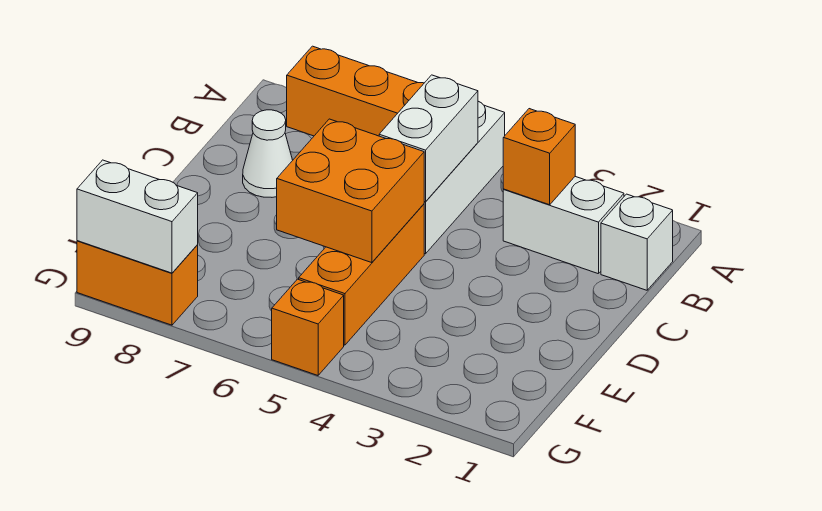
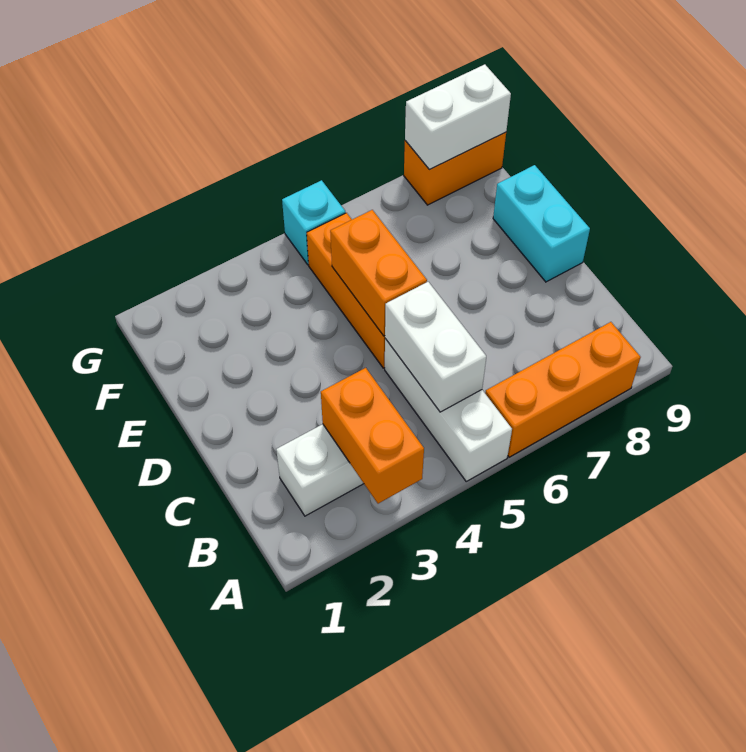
white 1x1 brick [601,194,673,290] -> none
orange 1x1 brick [503,109,575,205] -> orange 1x2 brick [321,368,424,504]
white 1x1 cone [243,110,293,197] -> none
orange 2x2 brick [277,119,424,263] -> orange 1x2 brick [330,210,427,336]
none -> cyan 1x2 brick [493,165,590,282]
orange 1x1 brick [272,279,344,375] -> cyan 1x1 brick [282,180,346,265]

